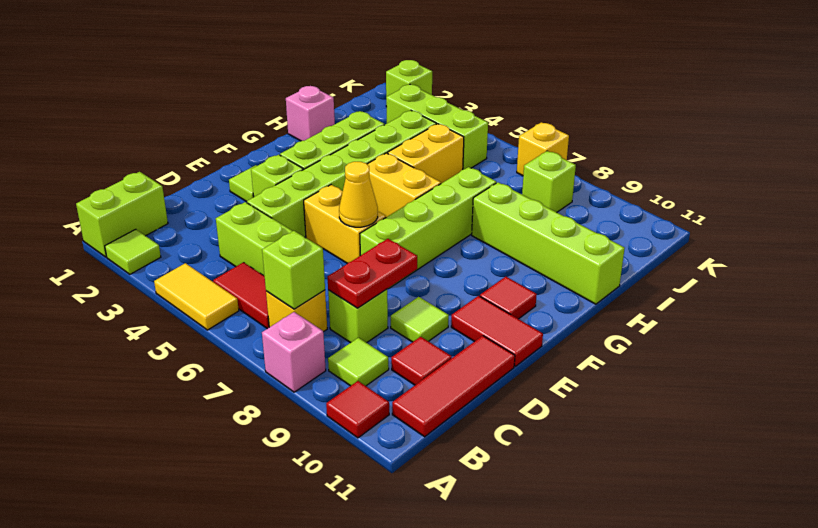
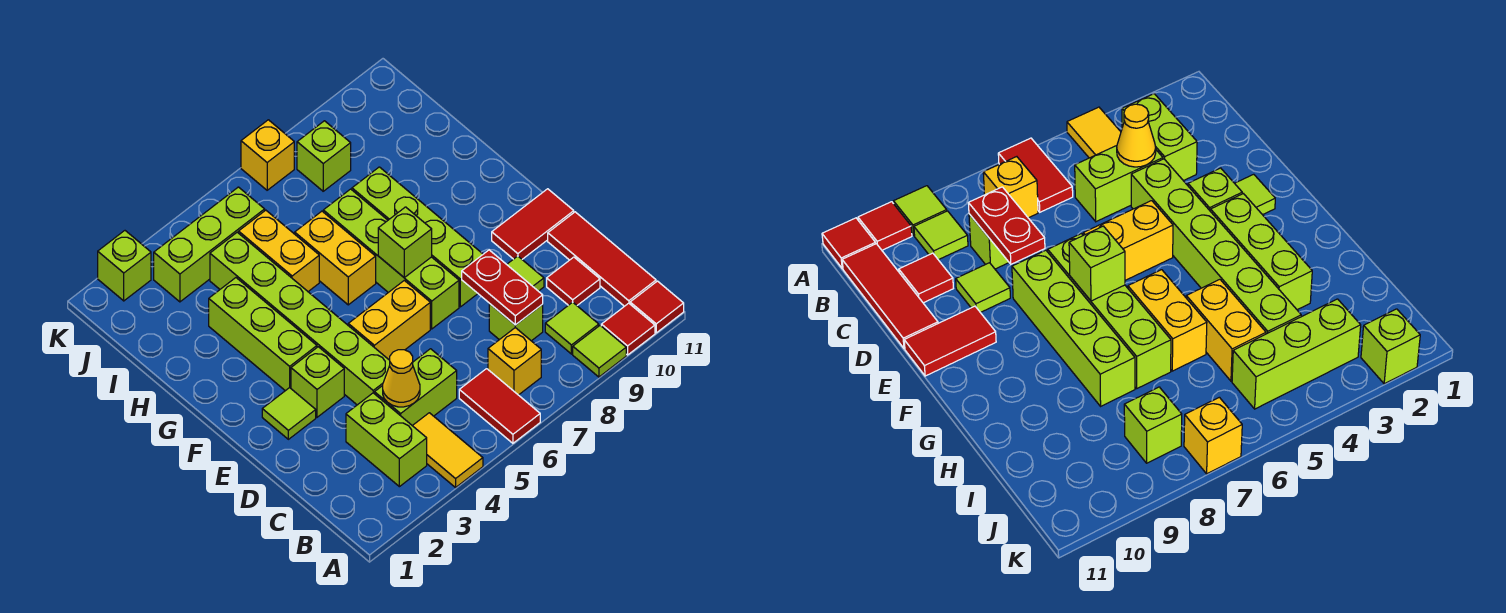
lime 1x2 brick [76,172,168,257] -> lime 1x2 brick moved to [346,393,427,487]
lime 1x1 tile [105,229,161,274] -> lime 1x1 tile moved to [573,326,626,377]
yellow 1x2 tile [154,263,239,330] -> yellow 1x2 tile turned to [413,413,483,487]
pink 1x1 brick [262,312,326,392] -> none
red 1x2 tile [213,262,269,329] -> red 1x2 tile turned to [459,369,540,443]
lime 1x1 brick [262,231,325,309] -> lime 1x1 brick moved to [378,207,432,277]
yellow 1x1 cone [339,162,378,227] -> yellow 1x1 cone moved to [383,350,420,407]
red 1x1 tile [480,277,537,319] -> red 1x1 tile moved to [630,281,684,333]
yellow 1x2 brick [367,153,441,217] -> yellow 1x2 brick turned to [295,211,376,305]
pink 1x1 brick [286,86,335,141] -> none
lime 1x4 brick [472,182,625,304] -> lime 1x4 brick turned to [352,167,483,307]

